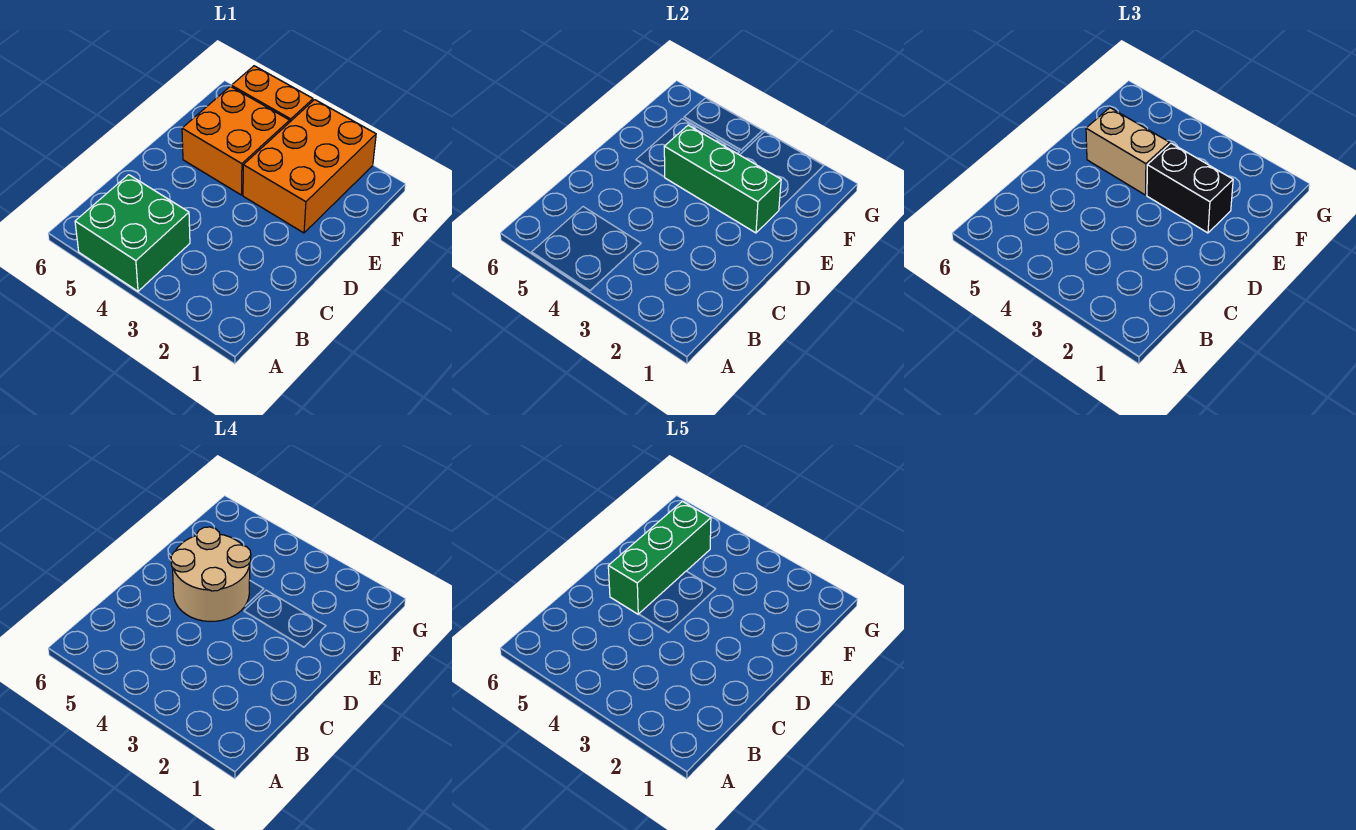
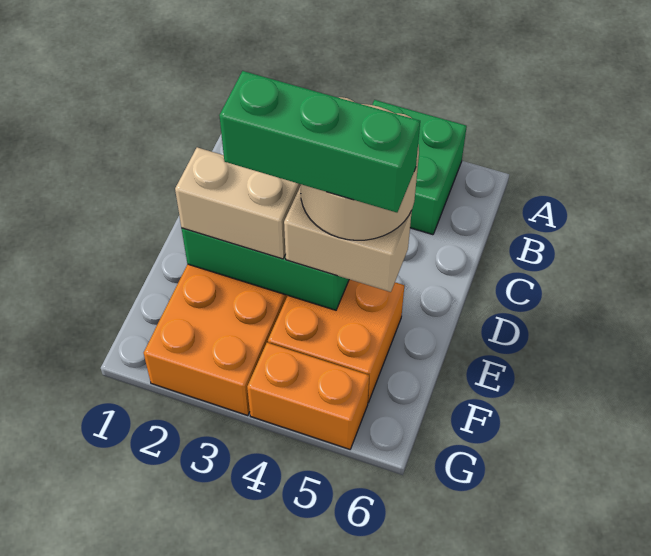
green 1x3 brick [608,501,711,614] -> green 1x3 brick turned to [219,71,420,212]
black 1x2 brick [1147,143,1233,233] -> tan 1x2 brick [175,147,301,259]

